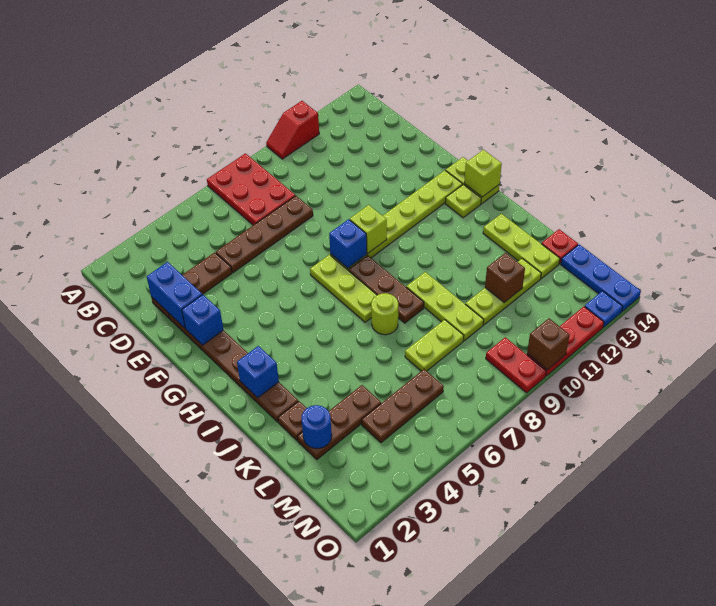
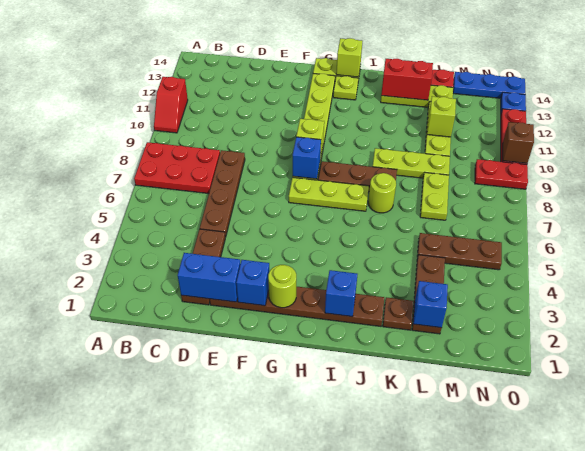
none -> lime 1x1 round brick [268,265,296,308]
none -> red 1x2 brick [381,59,433,100]
blue 1x1 round brick [301,405,332,448] -> blue 1x1 brick [413,281,448,328]
brown 1x1 brick [485,253,525,303] -> lime 1x1 brick [427,97,456,137]
brown 1x3 plate [362,369,444,443] -> brown 1x3 plate turned to [417,233,502,270]

